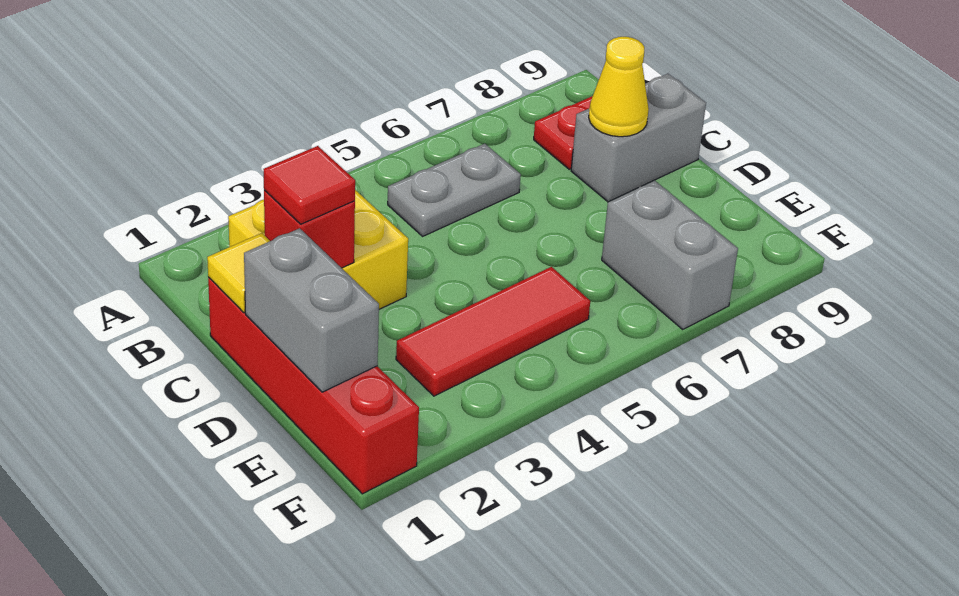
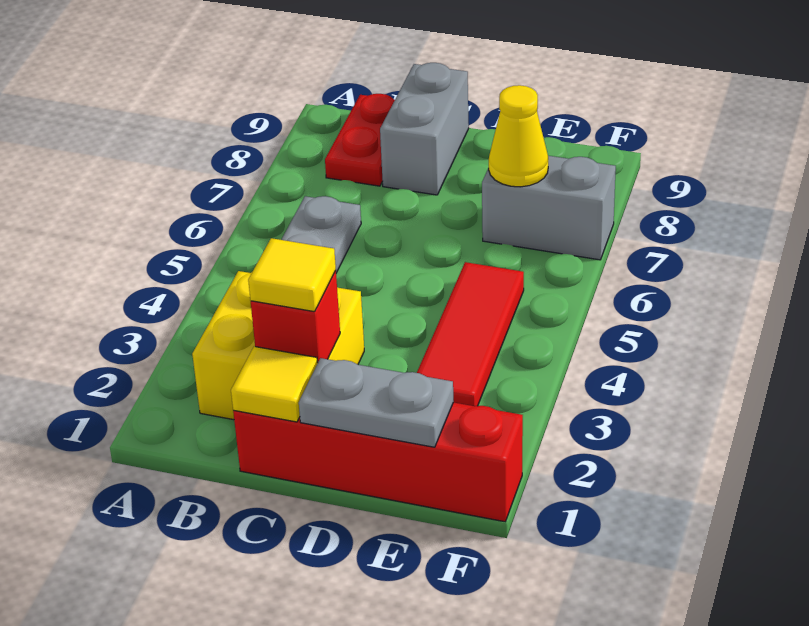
red 1x1 tile [263,146,355,224] -> yellow 1x1 tile [248,238,336,312]
yellow 1x1 cone [589,37,649,137] -> yellow 1x1 cone moved to [489,85,548,187]
grey 1x2 brick [244,228,379,392] -> grey 1x2 plate [299,358,454,447]

